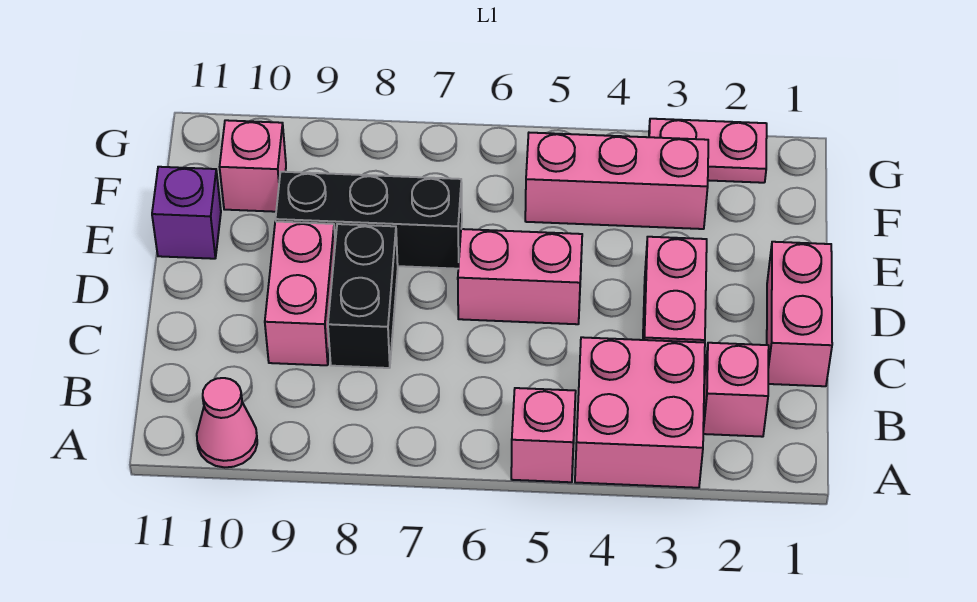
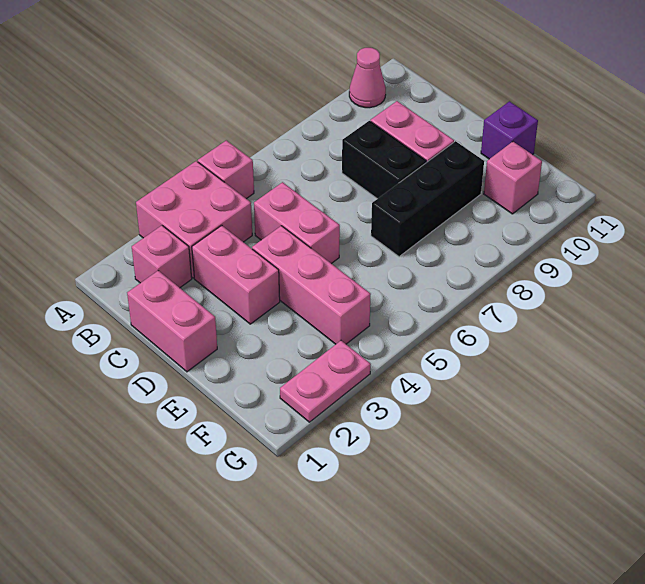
pink 1x2 brick [458,229,582,324] -> pink 1x2 brick turned to [254,182,340,264]
pink 1x3 brick [525,133,708,229] -> pink 1x3 brick turned to [252,226,371,344]

